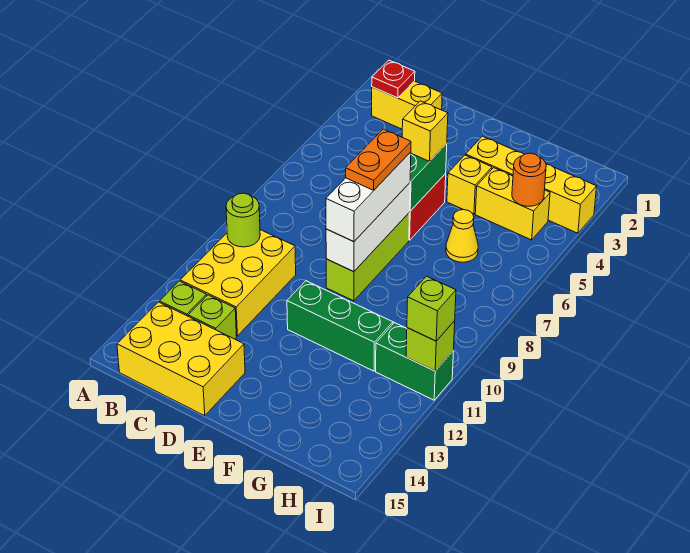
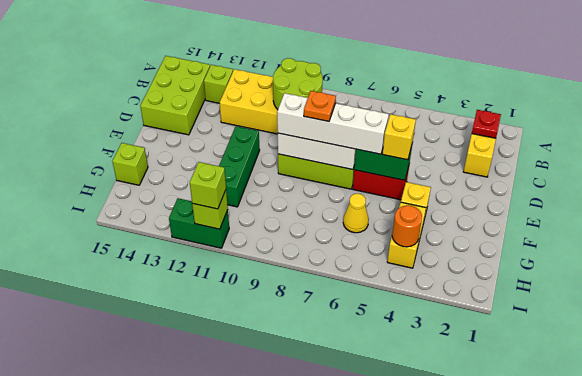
lime 1x1 round brick [226,193,260,247] -> lime 2x2 round brick [273,58,323,109]
yellow 2x3 brick [117,302,245,416] -> lime 2x3 brick [140,56,210,135]
lime 1x1 brick [188,295,237,339] -> lime 1x1 brick moved to [112,143,148,185]
white 1x3 brick [326,152,411,242] -> white 1x4 brick [277,93,389,154]
orange 1x2 plate [346,129,411,190] -> orange 1x1 plate [304,91,336,121]
yellow 1x4 brick [466,136,597,233] -> none
green 1x2 brick [376,323,453,400] -> green 1x2 brick turned to [169,198,229,248]

